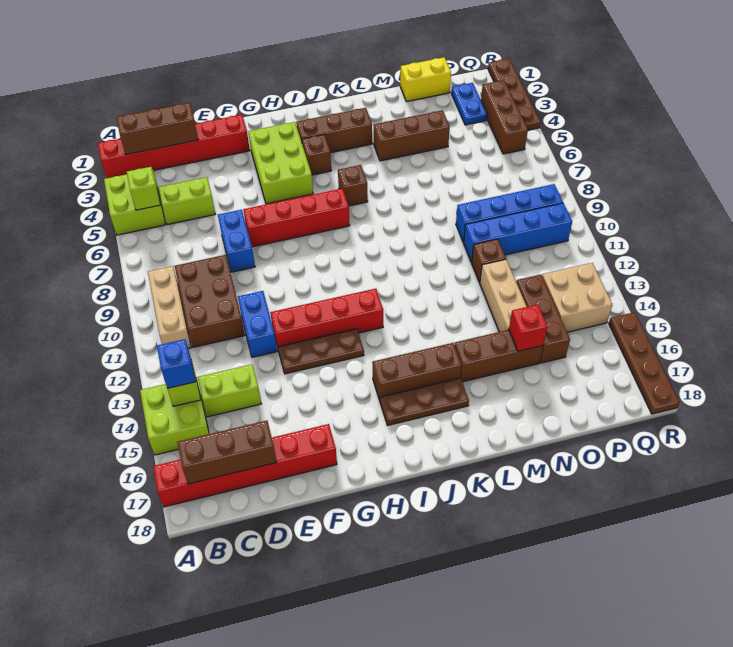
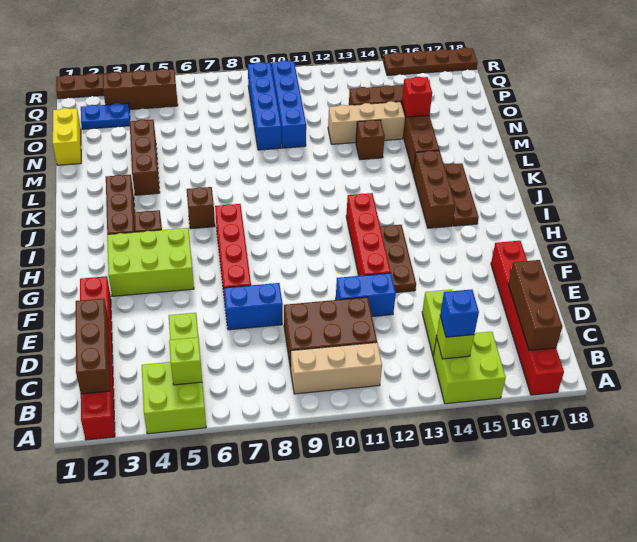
brown 1x1 brick [472,239,506,283] -> brown 1x1 brick moved to [356,120,385,160]
tan 2x2 brick [542,263,612,332] -> none

